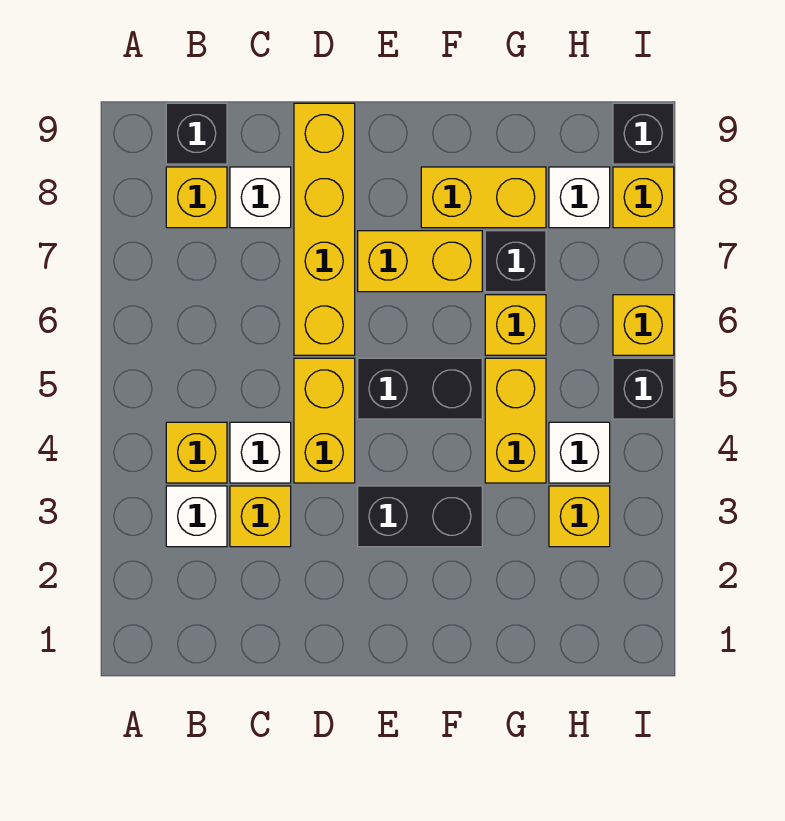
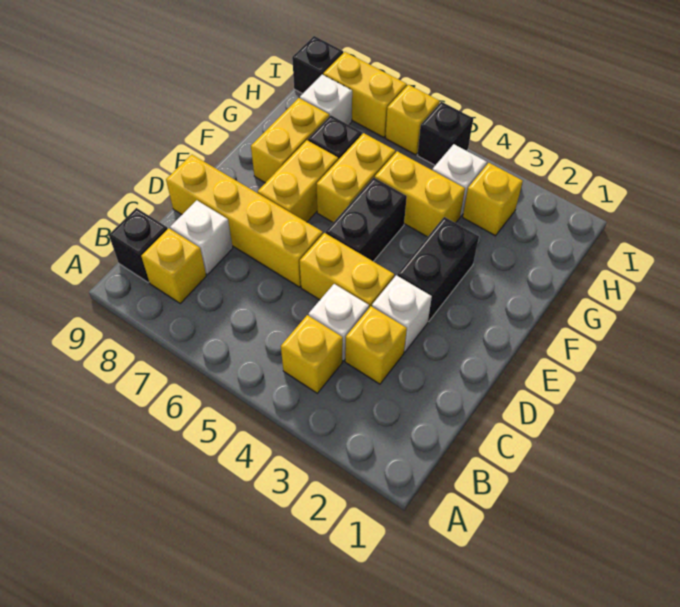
white 1x1 brick [166,486,227,547] -> white 1x1 brick moved to [372,275,432,352]
yellow 1x1 brick [485,295,546,355] -> yellow 1x2 brick [317,133,395,222]
yellow 1x1 brick [613,167,674,228] -> yellow 1x2 brick [323,52,407,138]

